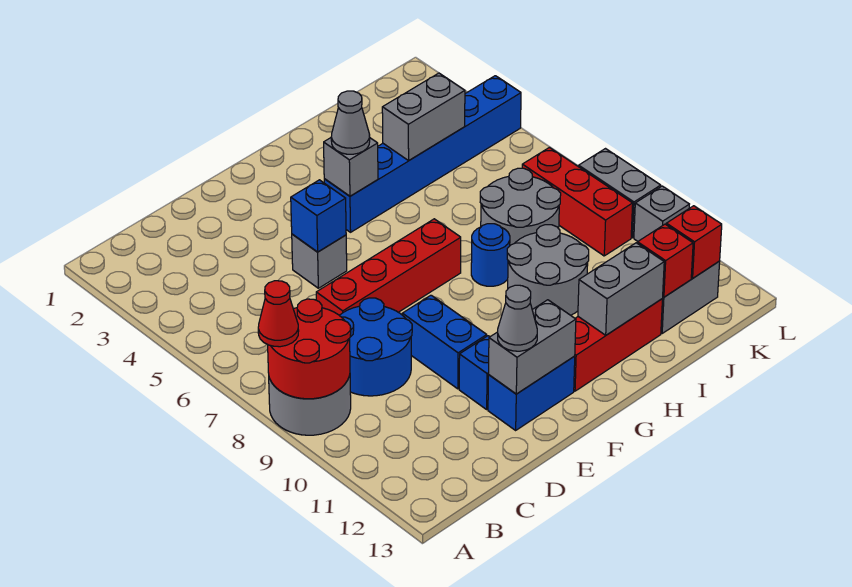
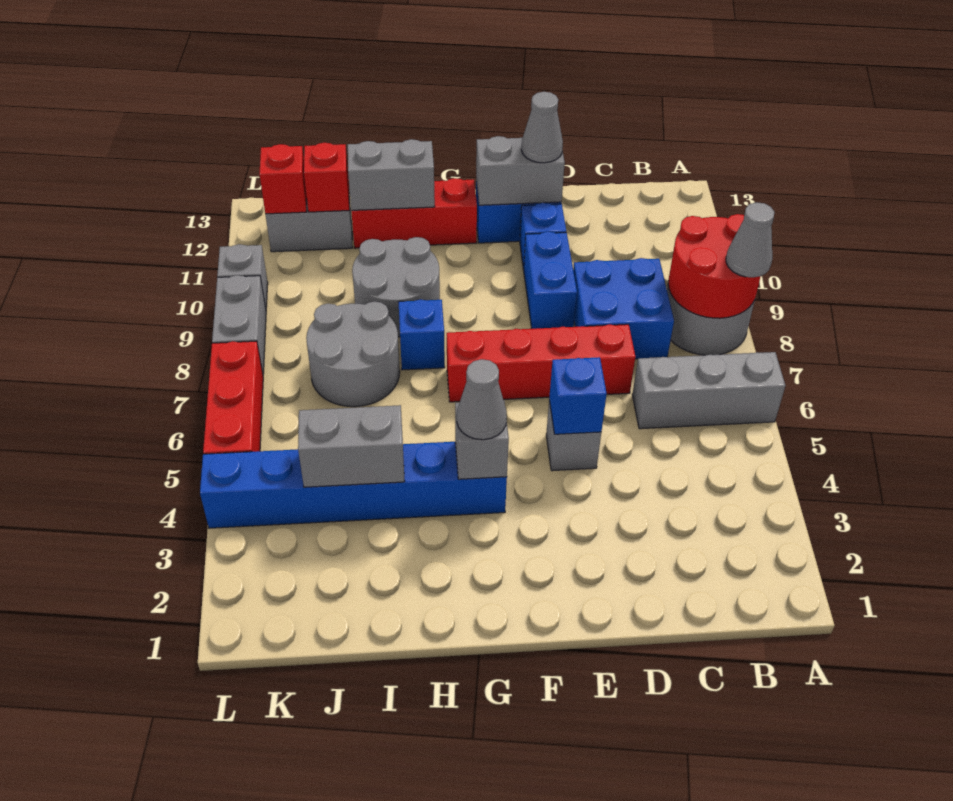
none -> grey 1x3 brick [632,352,785,429]
red 1x1 cone [258,281,299,347] -> grey 1x1 cone [726,202,774,277]
blue 2x2 round brick [339,298,412,396] -> blue 2x2 brick [573,258,674,359]
blue 1x1 round brick [471,224,510,286] -> blue 1x1 brick [399,299,445,370]
red 1x3 brick [522,148,633,256] -> red 1x3 brick moved to [203,341,263,454]

